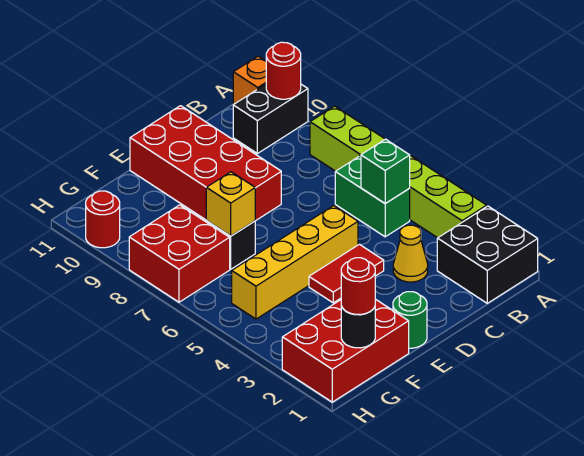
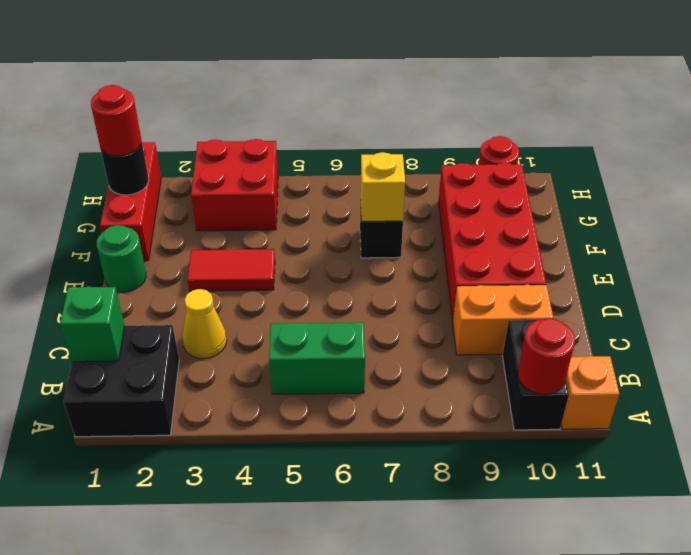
lime 1x6 brick [310,106,487,238] -> none
green 1x1 brick [361,139,410,203] -> green 1x1 brick moved to [60,286,125,362]
none -> orange 1x2 brick [453,285,553,355]
red 1x2 tile [309,244,384,303] -> red 1x2 tile turned to [188,249,275,291]
yellow 1x4 brick [232,206,358,319] -> none
red 2x4 brick [130,106,281,221] -> red 2x4 brick turned to [439,163,546,320]
red 2x3 brick [282,299,409,402] -> red 1x3 brick [100,142,161,261]
red 2x2 brick [129,205,230,302] -> red 2x2 brick moved to [191,139,278,231]

